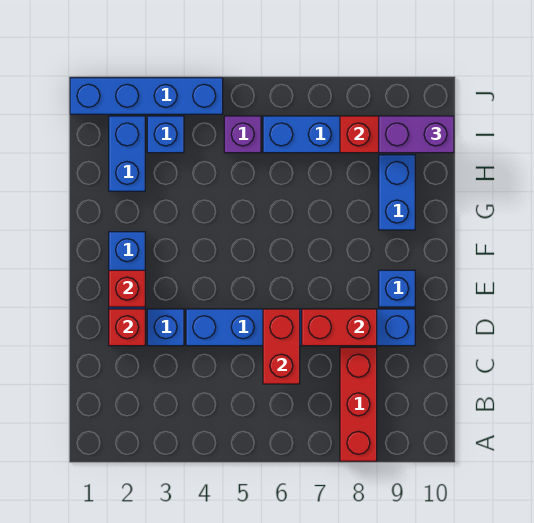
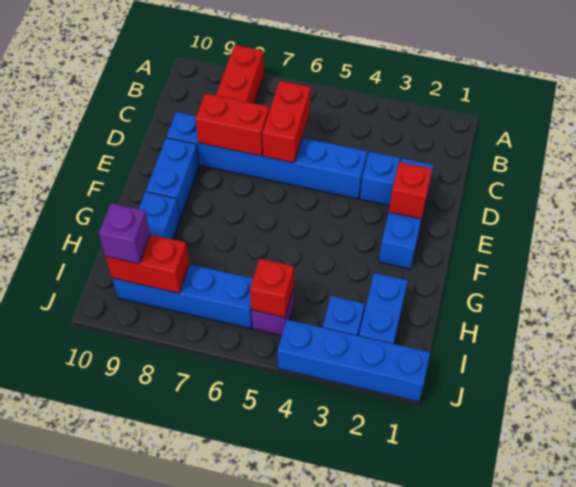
red 1x1 brick [109,309,145,346] -> red 1x1 brick moved to [250,259,294,317]
blue 1x1 brick [379,270,415,307] -> blue 1x2 brick [146,138,199,218]
purple 1x2 brick [379,116,454,153] -> purple 1x1 brick [99,203,150,264]

